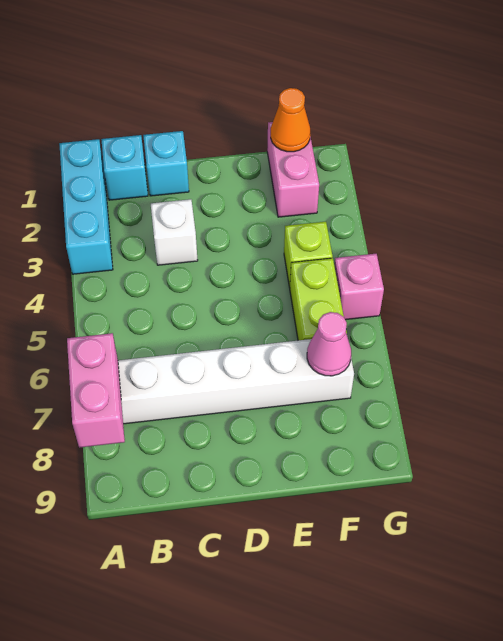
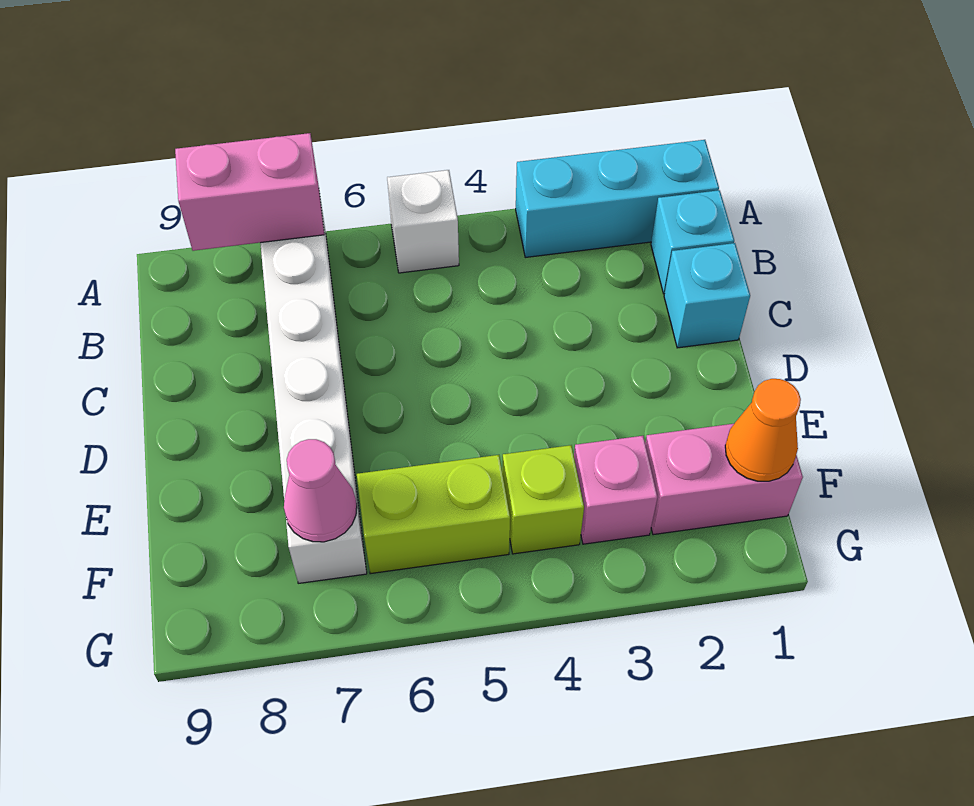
white 1x1 brick [151,199,198,265] -> white 1x1 brick moved to [387,170,459,273]
pink 1x1 brick [334,254,384,320] -> pink 1x1 brick moved to [574,436,658,544]

